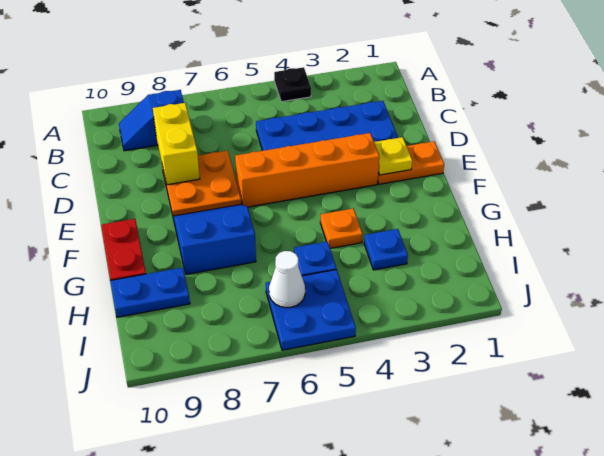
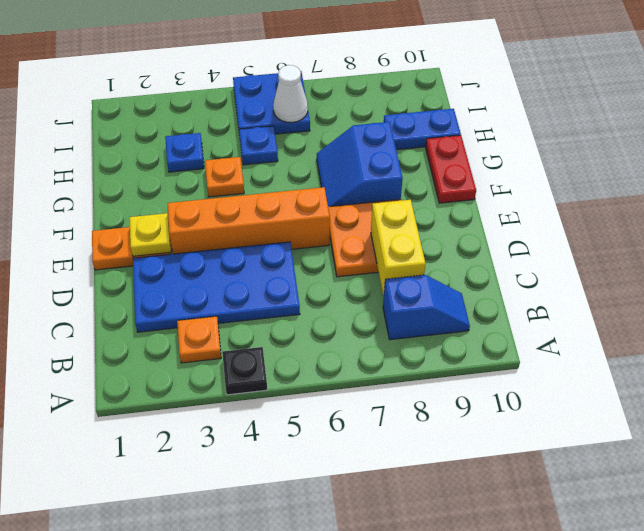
none -> orange 1x1 plate [177,316,221,363]
blue 2x2 slope [173,204,256,274] -> blue 2x2 slope turned to [317,122,403,207]

